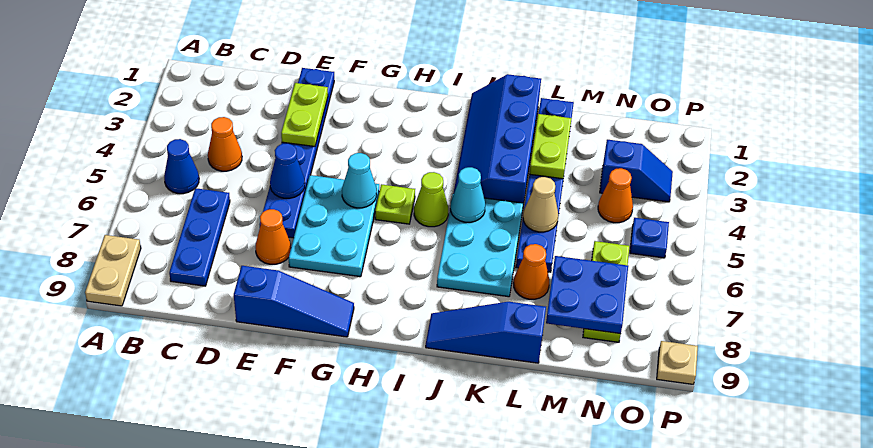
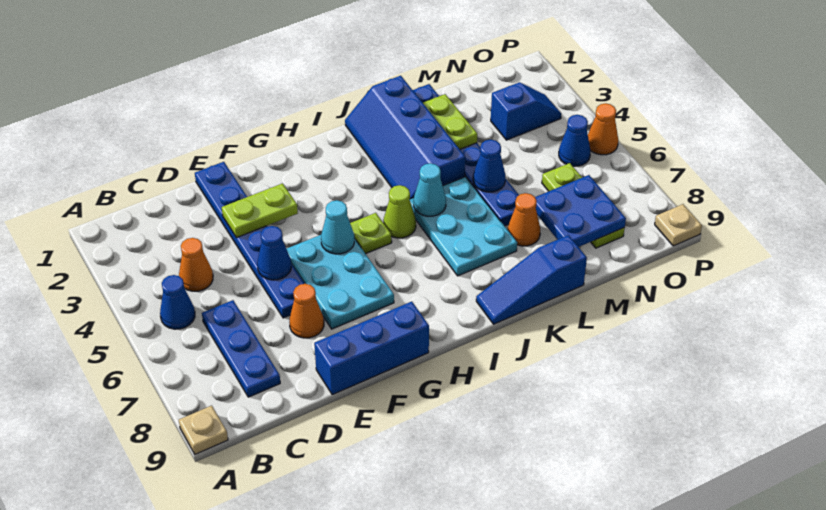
tan 1x2 plate [85,235,141,306] -> tan 1x1 plate [179,406,228,454]
lime 1x2 plate [281,83,328,146] -> lime 1x2 plate turned to [222,183,298,238]
blue 1x3 slope [234,266,354,337] -> blue 1x3 brick [314,302,429,395]
tan 1x1 cone [523,177,558,232] -> blue 1x1 cone [473,140,505,192]
orange 1x1 cone [598,168,633,223] -> orange 1x1 cone moved to [588,103,618,155]
blue 1x1 plate [630,218,669,258] -> blue 1x1 cone [559,115,591,166]

